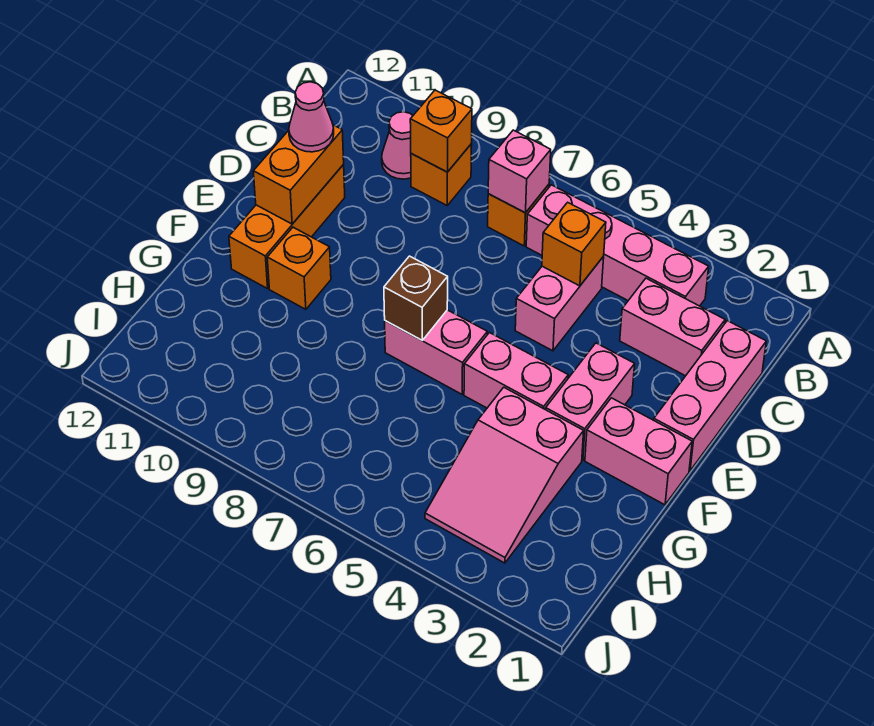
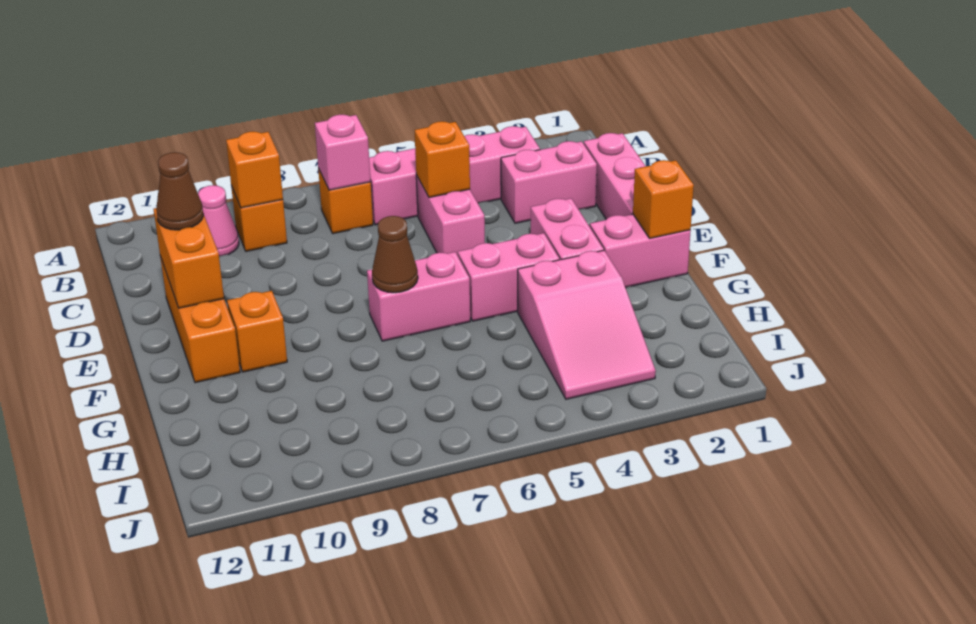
pink 1x1 cone [289,82,334,152] -> brown 1x1 cone [156,152,203,230]
none -> orange 1x1 brick [633,160,694,239]
brown 1x1 brick [384,256,448,340] -> brown 1x1 cone [372,216,418,293]

